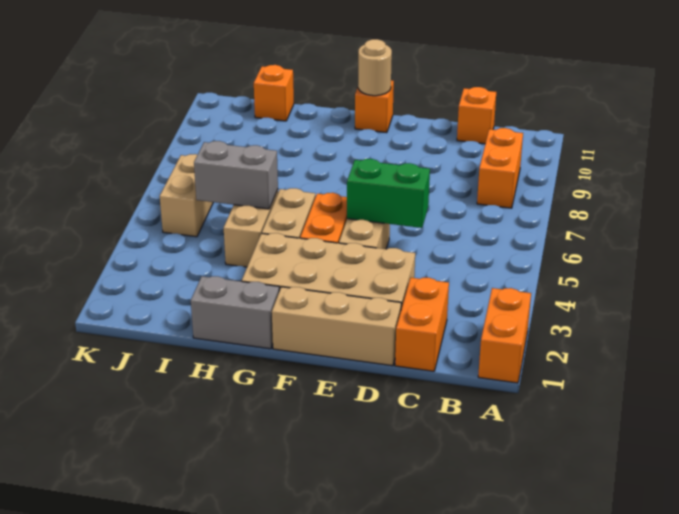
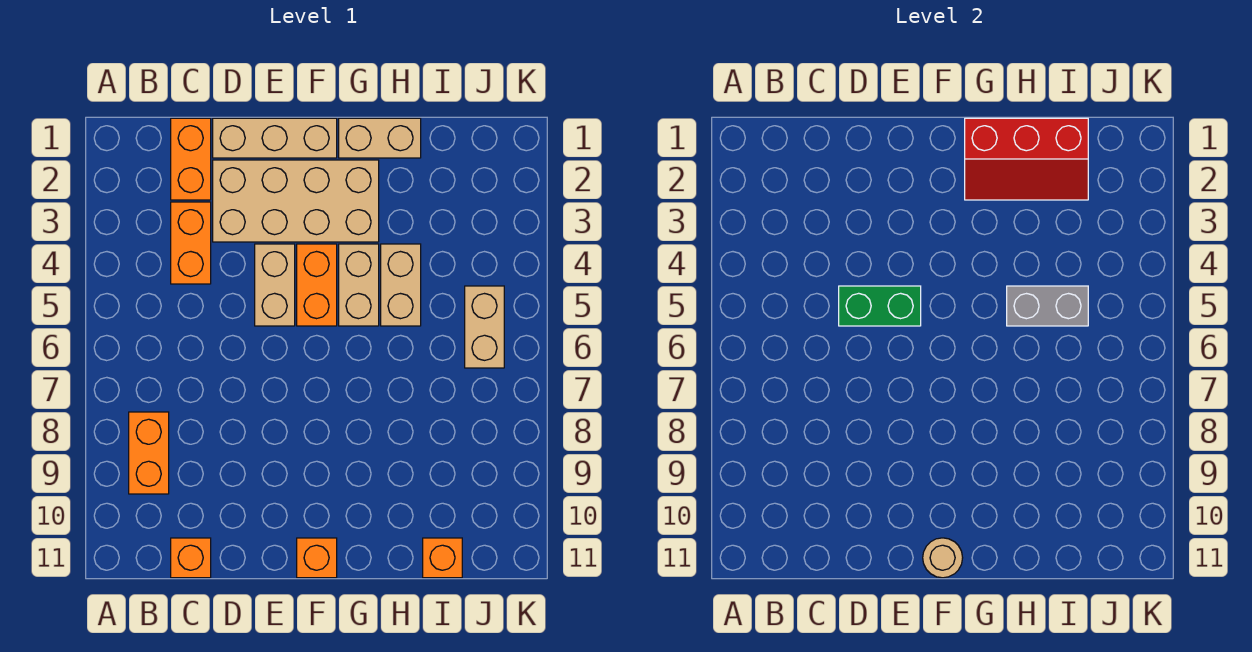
orange 1x2 brick [478,288,531,383] -> orange 1x2 brick moved to [171,202,211,284]
grey 1x2 brick [191,276,279,349] -> tan 1x2 brick [339,118,421,158]
none -> red 2x3 slope [965,118,1088,200]

